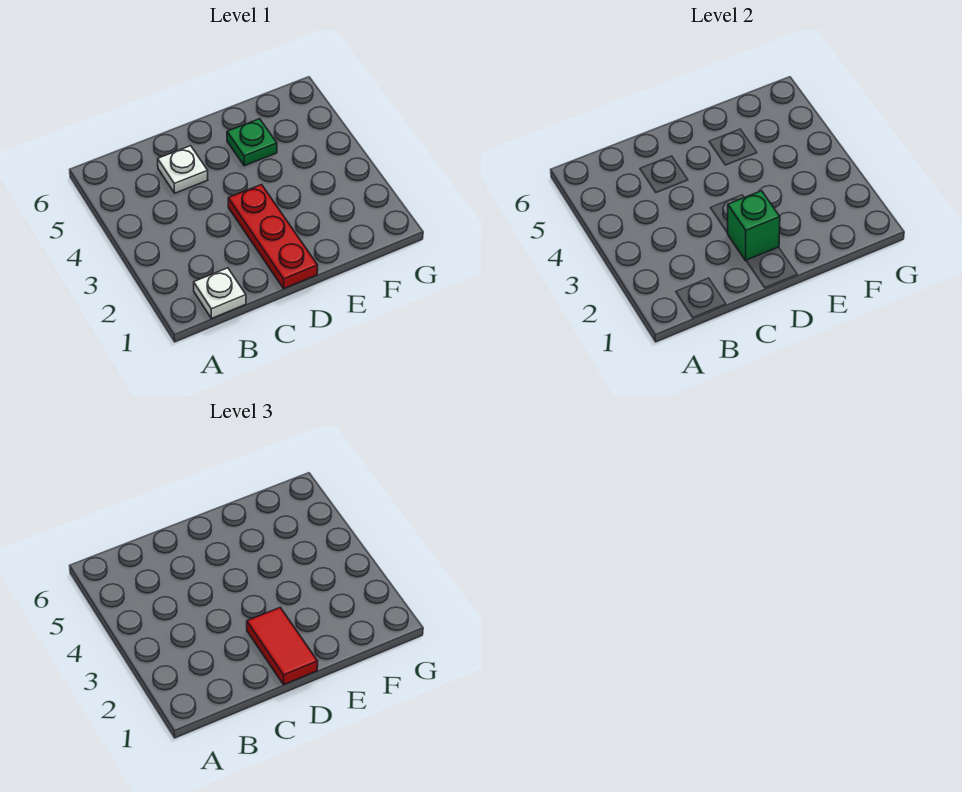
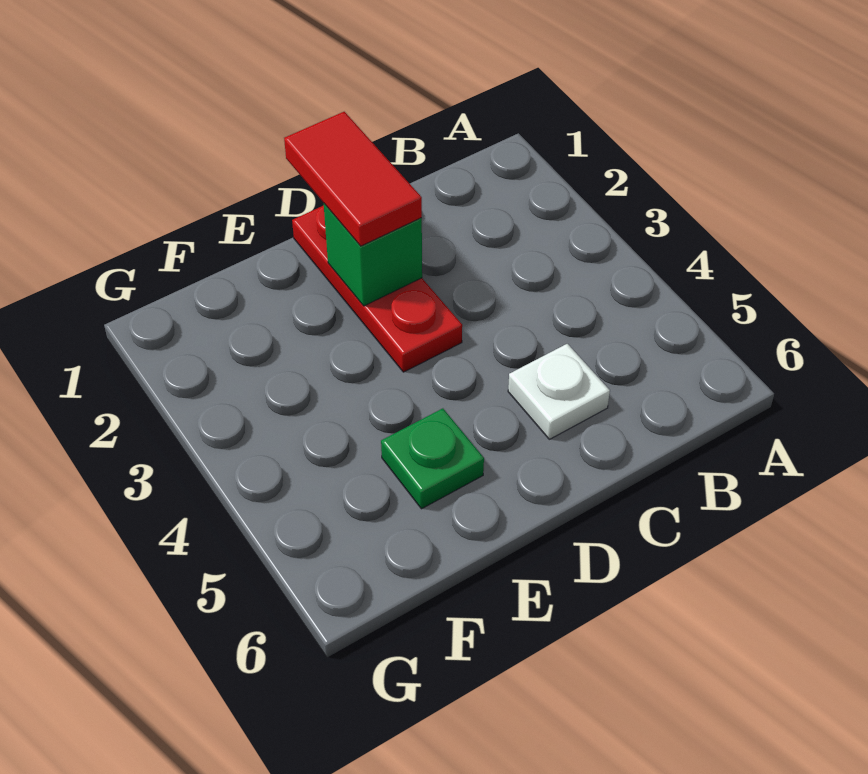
white 1x1 plate [194,268,246,319] -> none

